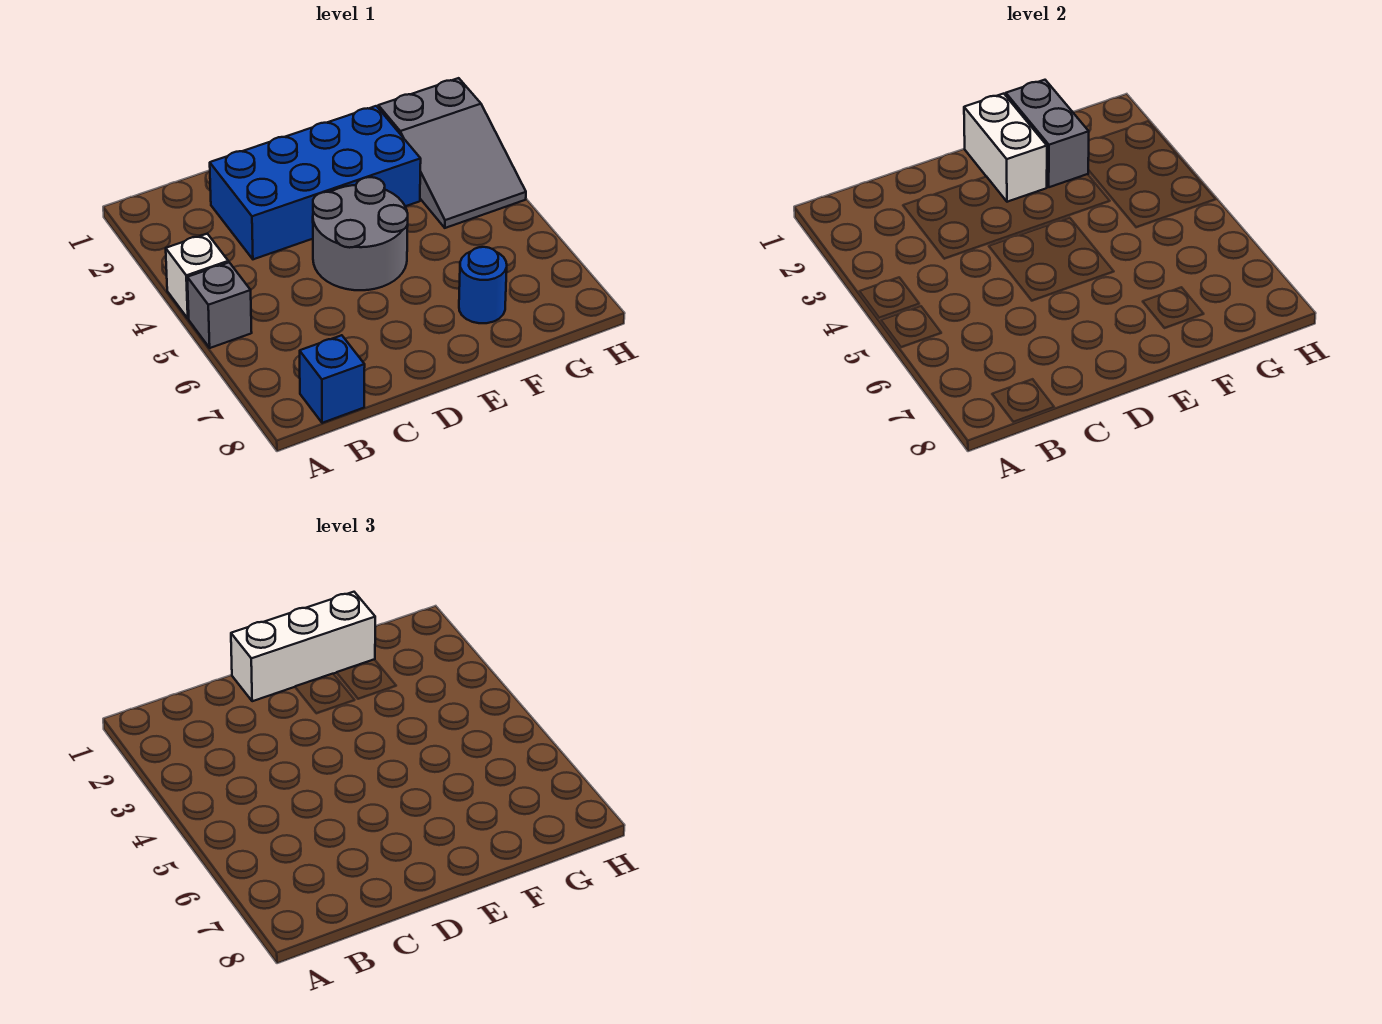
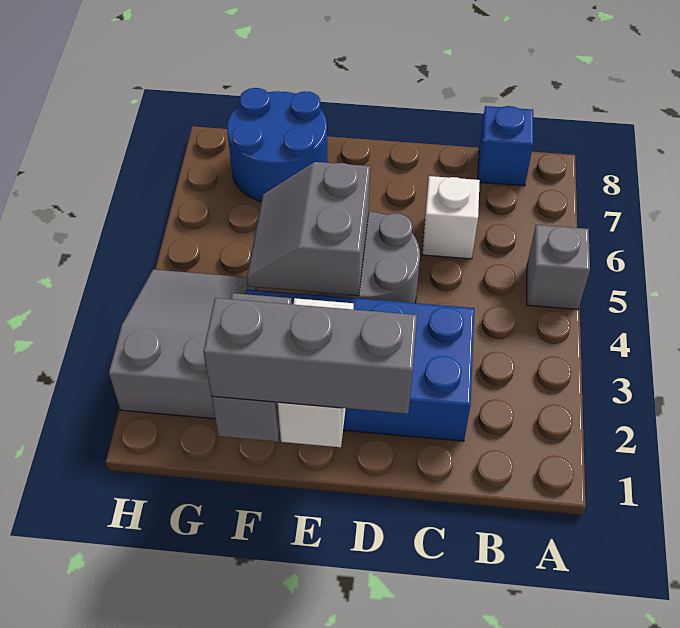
white 1x1 brick [166,234,228,319] -> white 1x1 brick moved to [422,176,480,259]
white 1x3 brick [231,592,375,701] -> grey 1x3 brick [203,298,417,414]
none -> grey 2x2 slope [246,162,370,296]
blue 1x1 round brick [459,247,507,323] -> blue 2x2 round brick [227,88,328,201]

